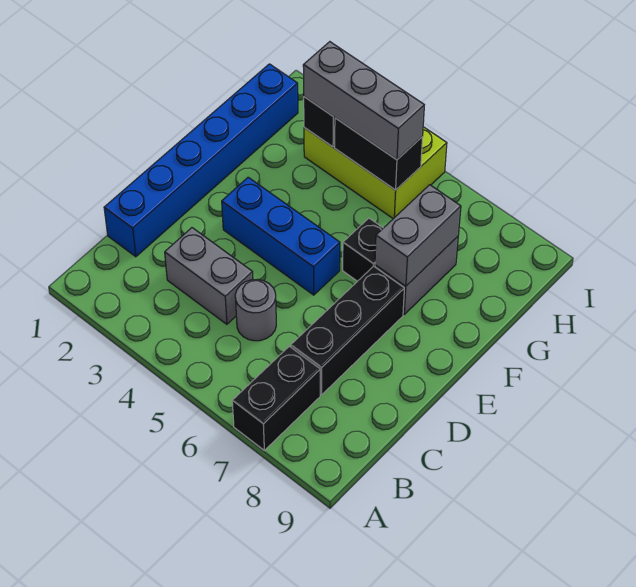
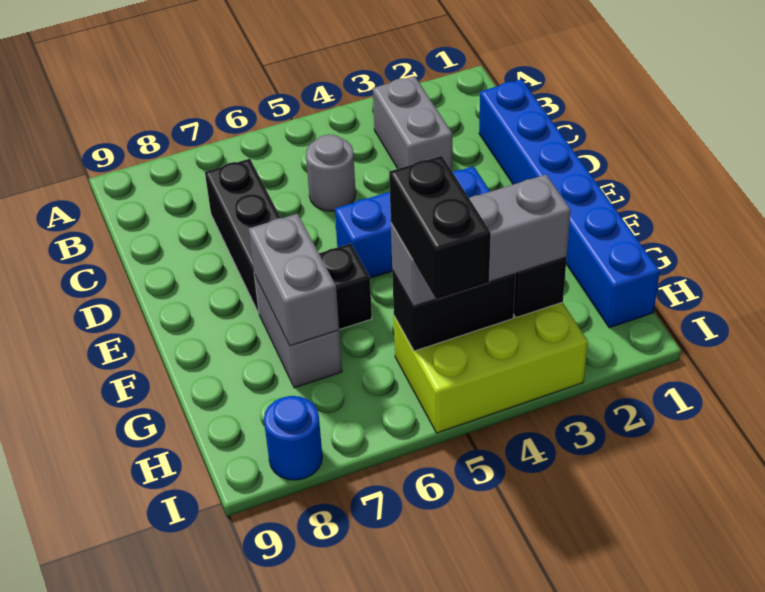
black 1x2 brick [232,346,320,450] -> black 1x2 brick moved to [389,156,491,300]
grey 1x2 brick [165,228,253,324] -> grey 1x2 brick turned to [373,76,452,171]
none -> blue 1x1 round brick [264,396,322,480]

